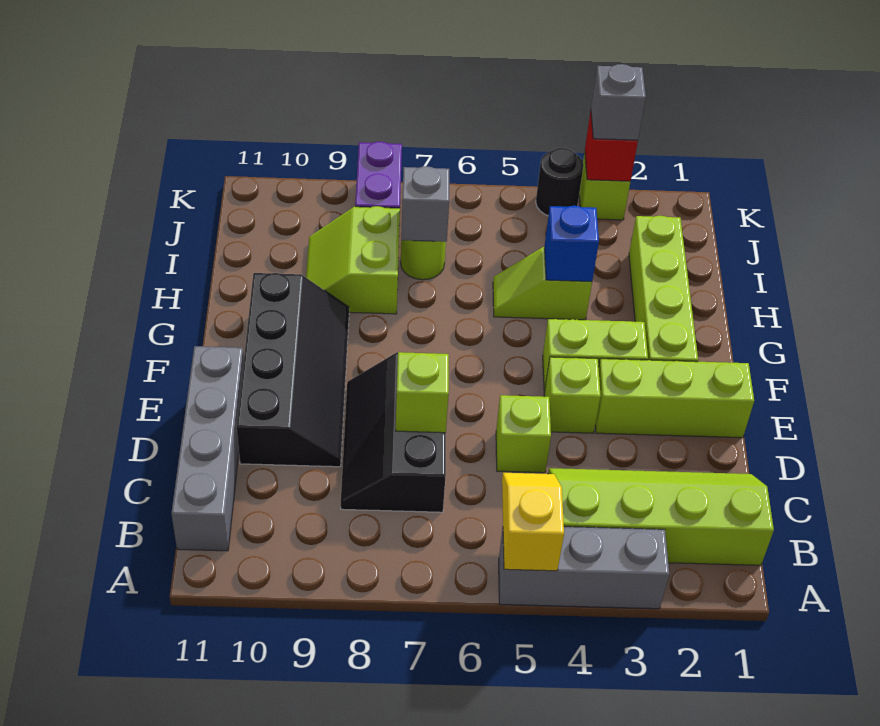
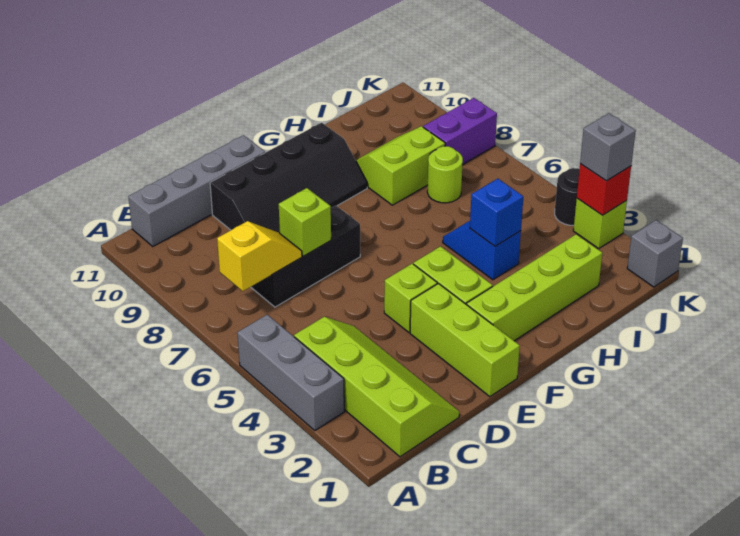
yellow 1x2 slope [502,473,564,571] -> yellow 1x2 slope moved to [217,221,302,291]
lime 1x1 brick [496,395,551,473] -> none
lime 1x2 slope [493,247,592,320] -> blue 1x2 slope [443,221,521,280]
grey 1x1 brick [401,166,449,242] -> grey 1x1 brick moved to [627,220,683,287]

